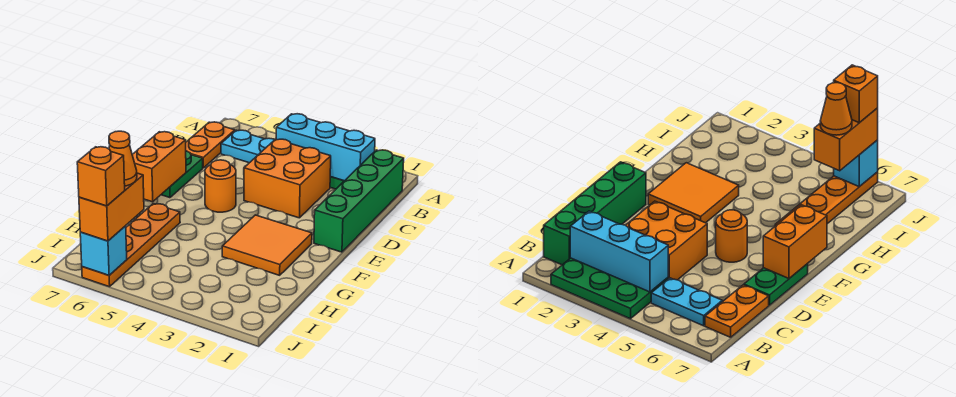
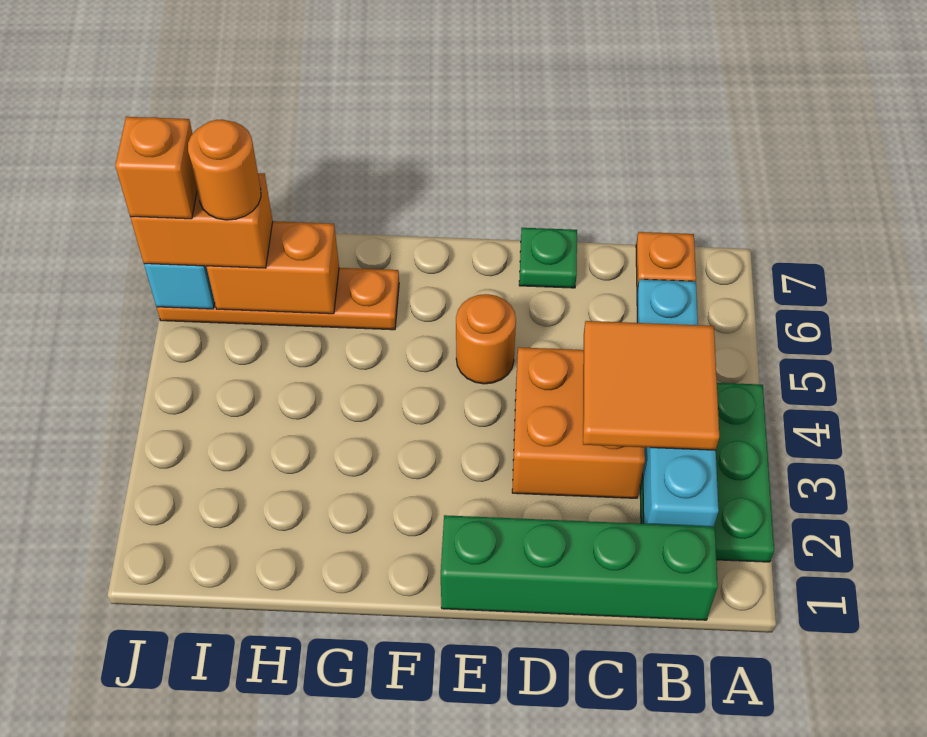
orange 1x2 plate [186,122,235,168] -> orange 1x1 plate [636,232,696,289]
green 1x2 plate [161,151,203,198] -> green 1x1 plate [519,228,577,288]
orange 1x2 brick [132,132,186,202] -> orange 1x2 brick moved to [206,221,339,314]
orange 2x2 tile [222,215,312,275] -> orange 2x2 tile moved to [583,321,719,450]
orange 1x1 cone [109,131,137,186] -> orange 1x1 round brick [188,120,261,220]

